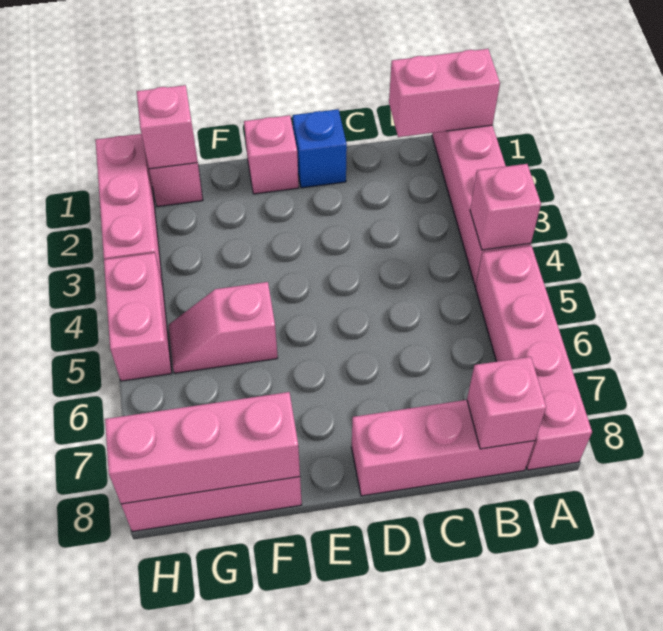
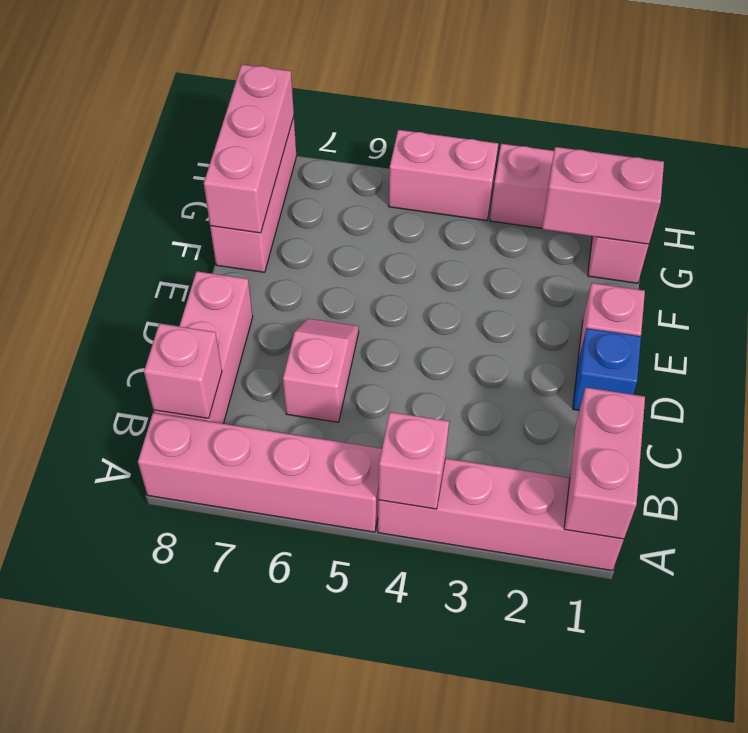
pink 1x2 slope [169,282,278,373] -> pink 1x2 slope moved to [283,319,359,422]
pink 1x1 brick [137,85,197,169] -> pink 1x2 brick [542,147,664,244]

